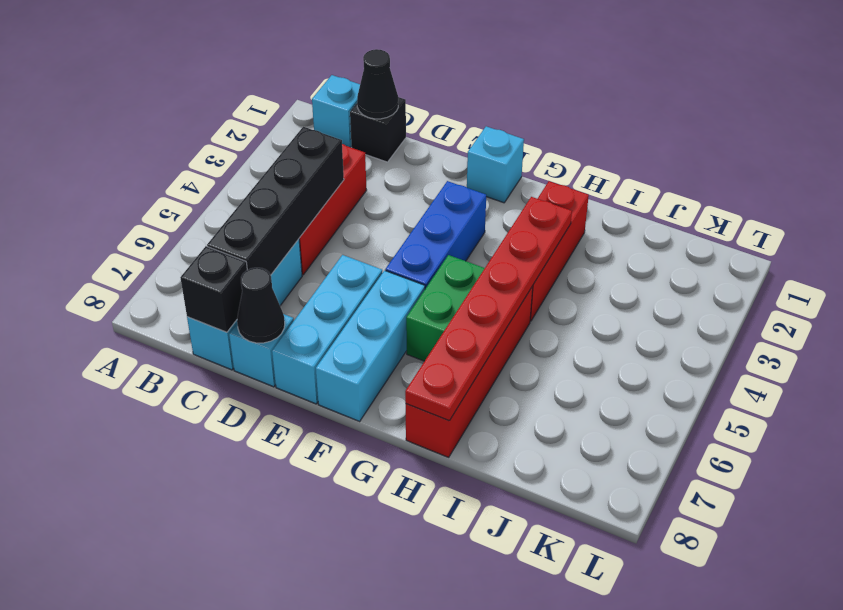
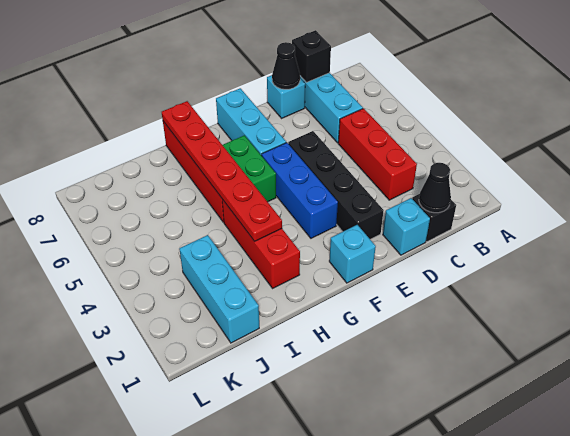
cyan 1x1 brick [312,75,360,147] -> cyan 1x1 brick moved to [383,198,430,255]
black 1x4 brick [207,127,344,275] -> black 1x4 brick moved to [288,131,384,239]
cyan 1x3 brick [272,255,382,404] -> cyan 1x3 brick moved to [179,235,259,343]

